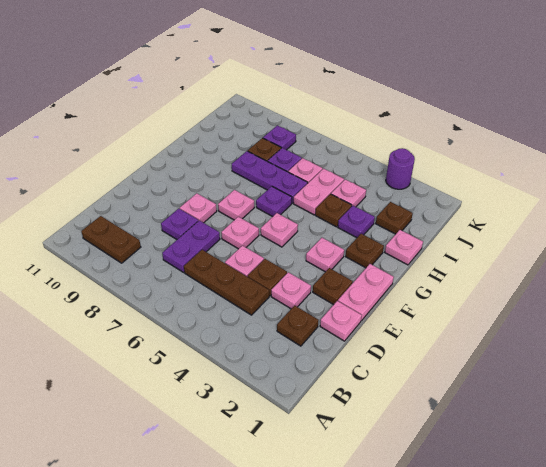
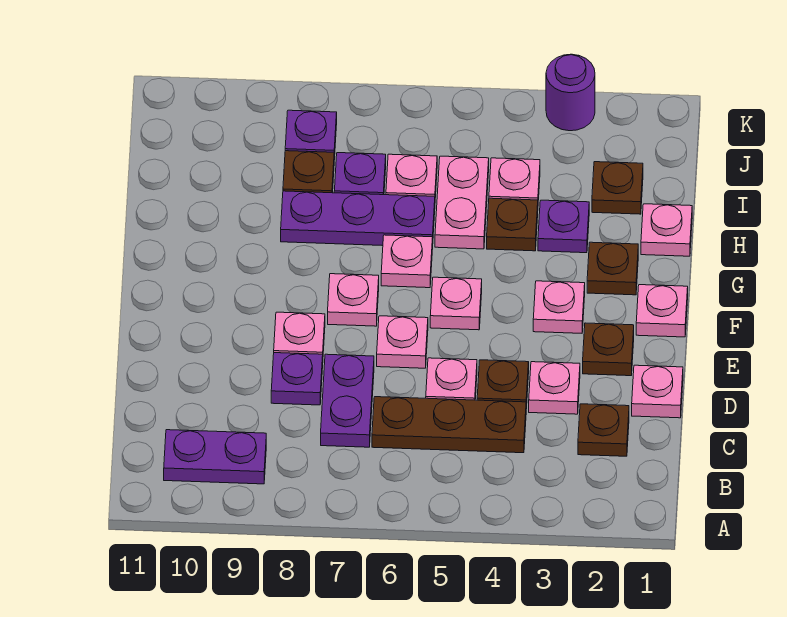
brown 1x2 plate [81,216,141,263] -> purple 1x2 plate [164,430,266,484]
pink 1x2 plate [338,264,394,321] -> pink 1x1 plate [636,285,688,337]
purple 1x1 plate [256,186,292,217] -> pink 1x1 plate [381,235,433,288]

